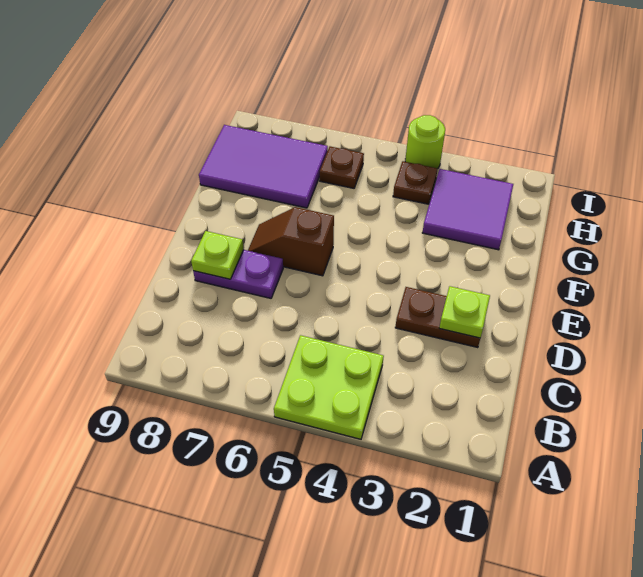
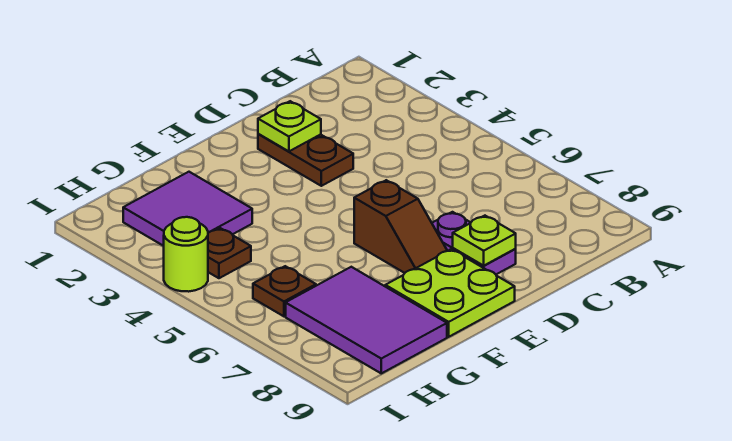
lime 2x2 plate [274,335,384,439] -> lime 2x2 plate moved to [385,249,515,337]

